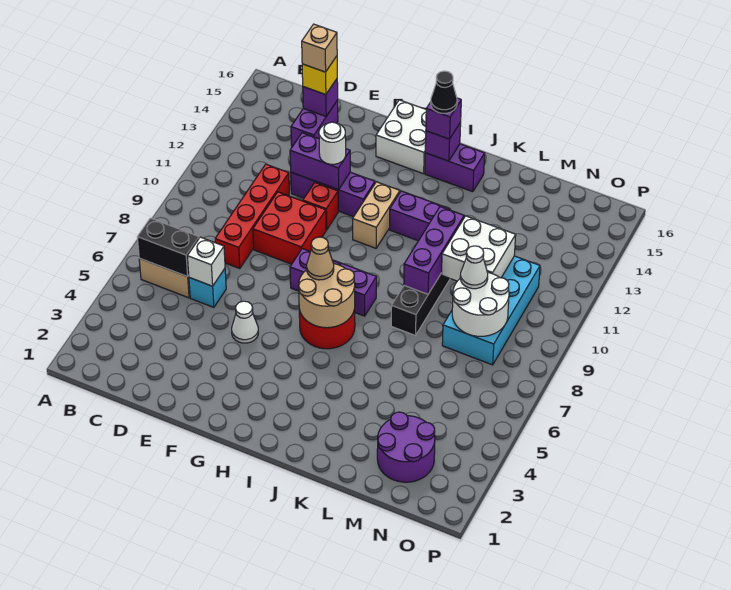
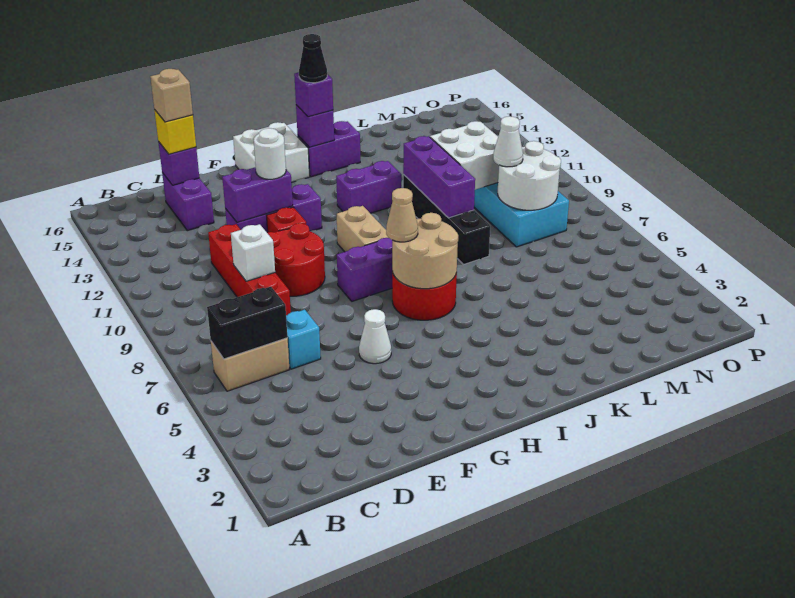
white 1x1 brick [187,237,225,286] -> white 1x1 brick moved to [231,224,275,281]
red 2x2 brick [253,192,326,264] -> red 2x2 round brick [267,223,325,296]
tan 1x2 brick [353,182,400,248] -> tan 1x2 brick moved to [337,206,388,252]
purple 2x2 round brick [377,412,435,482] -> none

